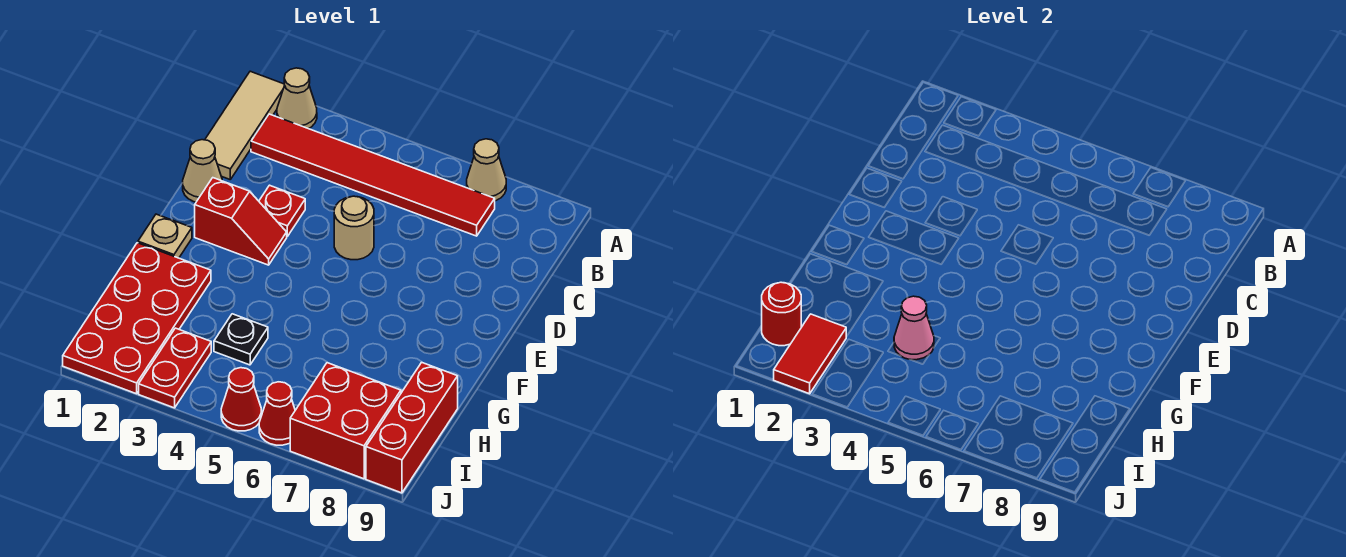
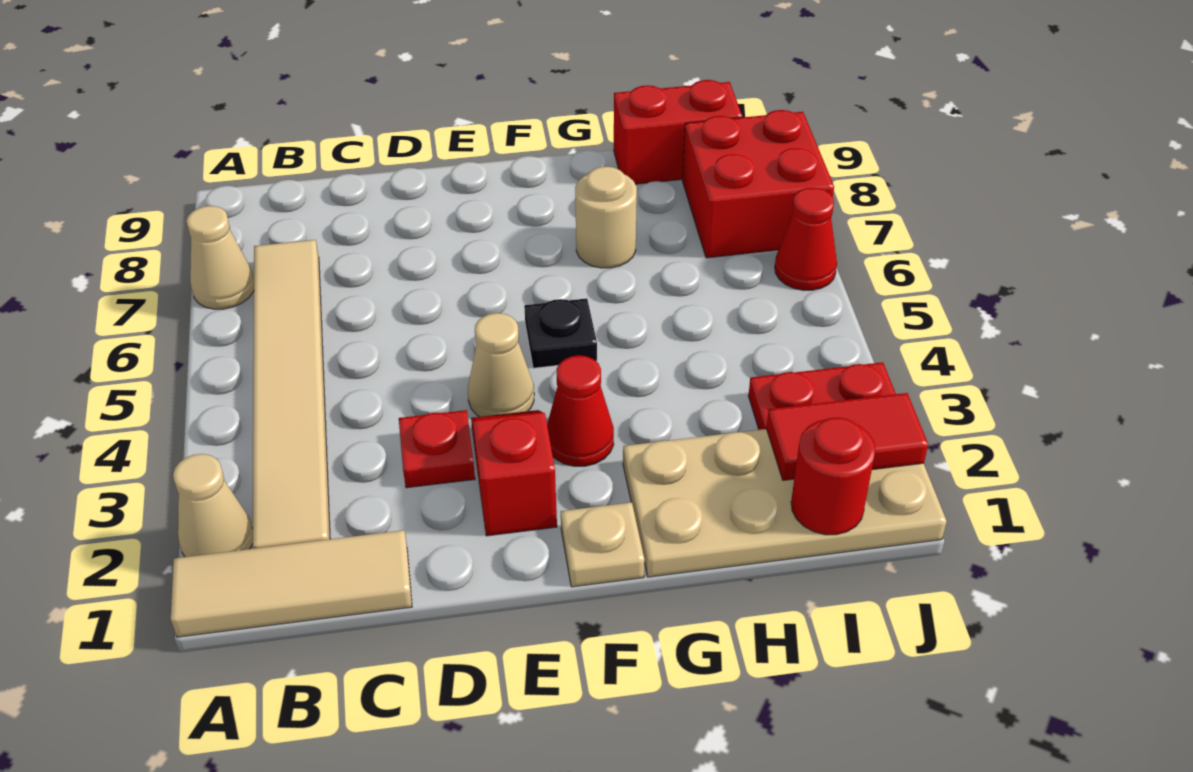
red 1x6 tile [251,114,495,236] -> tan 1x6 tile [253,240,330,549]
tan 1x1 cone [183,140,222,202] -> tan 1x1 cone moved to [468,313,534,417]
tan 1x1 round brick [334,196,374,260] -> tan 1x1 round brick moved to [575,167,637,268]
red 2x4 plate [63,243,211,394] -> tan 2x4 plate [623,429,947,577]
black 1x1 plate [214,314,268,365] -> black 1x1 plate moved to [524,298,597,368]
pink 1x1 cone [894,296,934,360] -> none
red 1x3 brick [366,362,458,493] -> red 1x2 brick [614,80,742,184]
red 1x1 cone [221,368,261,431] -> red 1x1 cone moved to [547,355,614,466]

